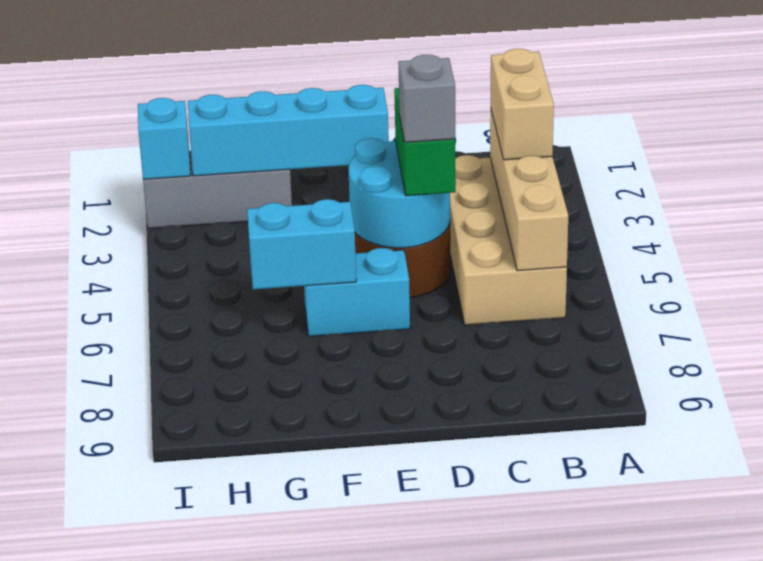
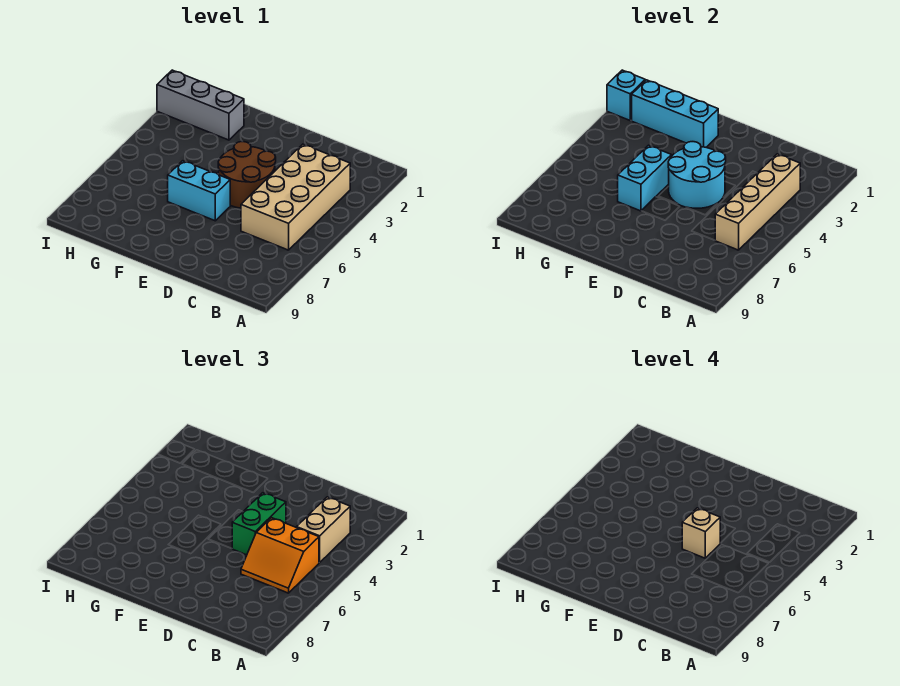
none -> orange 2x2 slope [241,518,319,593]
grey 1x1 brick [398,55,455,142] -> tan 1x1 brick [682,508,720,558]
cyan 1x4 brick [188,85,389,176] -> cyan 1x3 brick [632,80,718,147]
cyan 1x2 brick [247,199,356,289] -> cyan 1x2 brick turned to [618,145,672,211]

